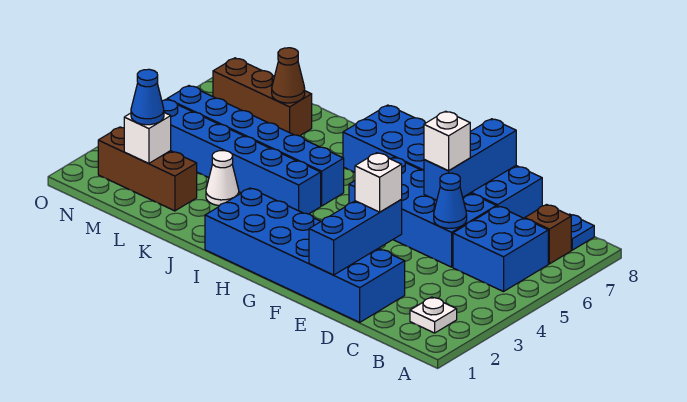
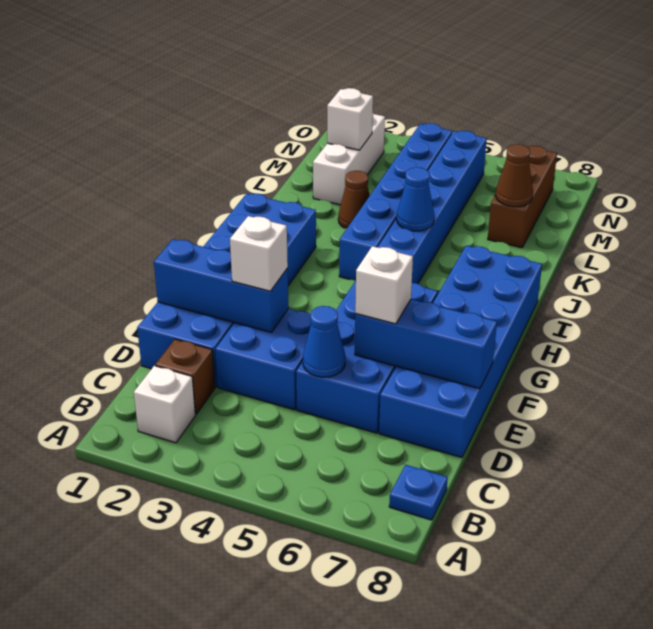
white 1x1 plate [410,297,457,333] -> white 1x1 brick [134,366,195,443]
blue 2x2 brick [453,206,548,292] -> blue 2x2 brick moved to [215,309,311,410]
brown 1x1 brick [525,205,571,264] -> brown 1x1 brick moved to [155,339,215,414]
white 1x1 cone [206,151,239,206] -> brown 1x1 cone [338,171,370,229]
brown 1x3 brick [98,127,197,211] -> white 1x3 brick [313,113,385,205]
blue 1x1 cone [131,69,164,125] -> blue 1x1 cone moved to [397,167,434,231]

